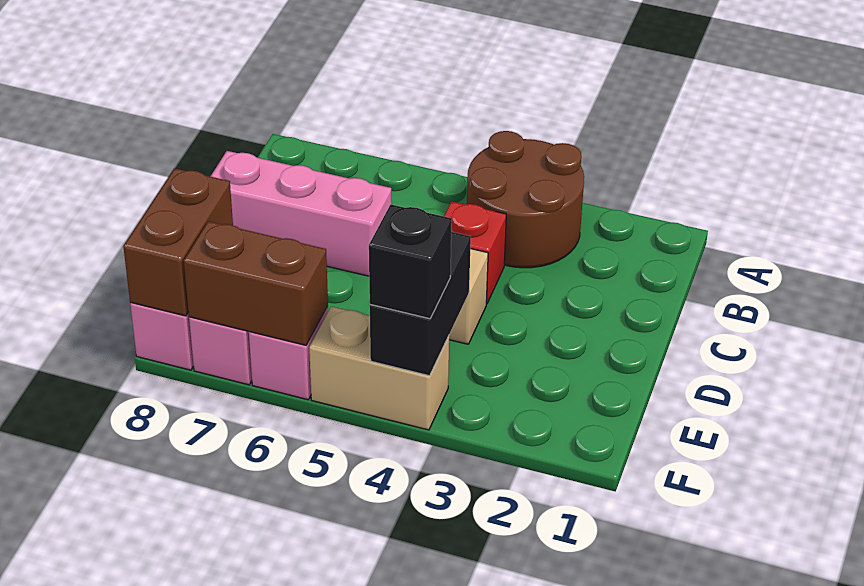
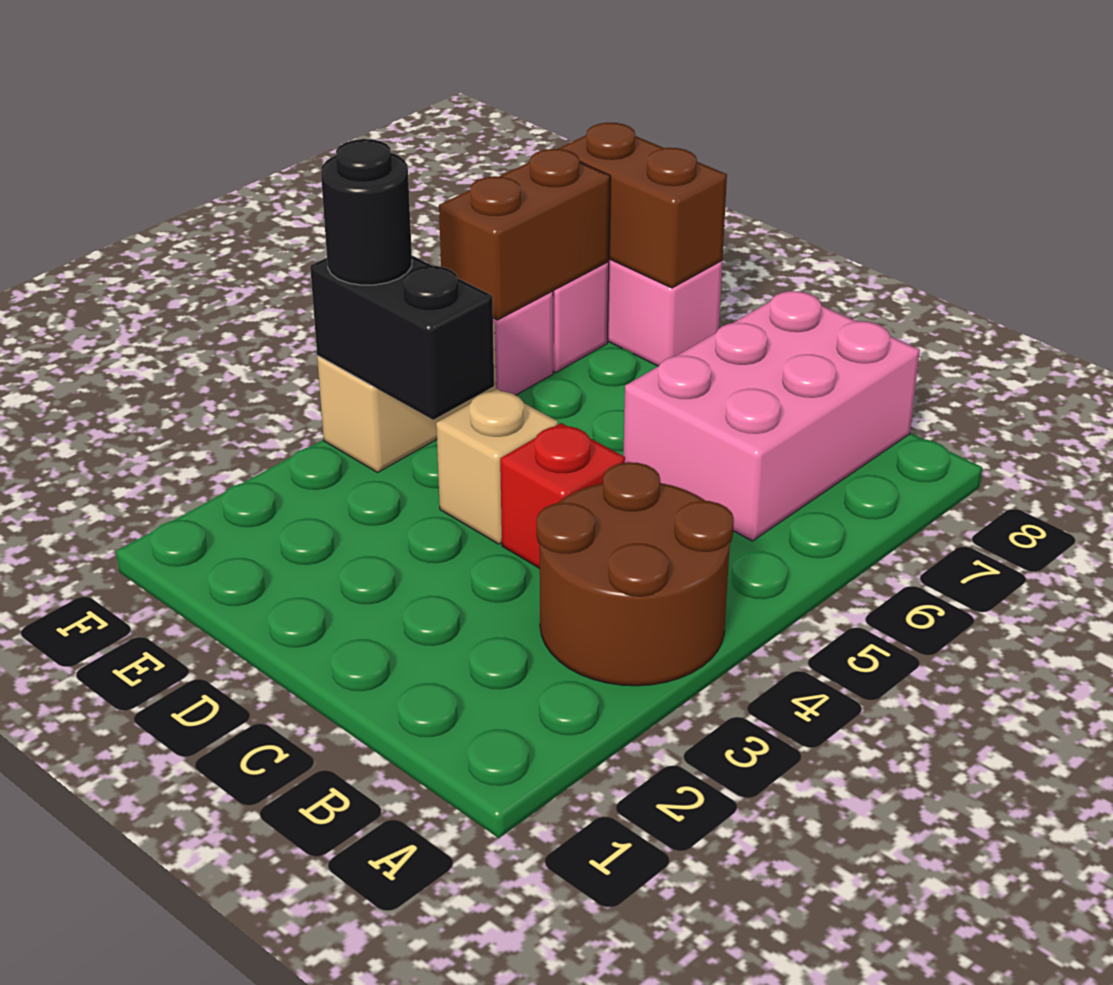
pink 1x3 brick [211,151,392,276] -> pink 2x3 brick [623,291,920,541]
black 1x1 brick [369,204,452,319] -> black 1x1 round brick [321,139,412,285]

